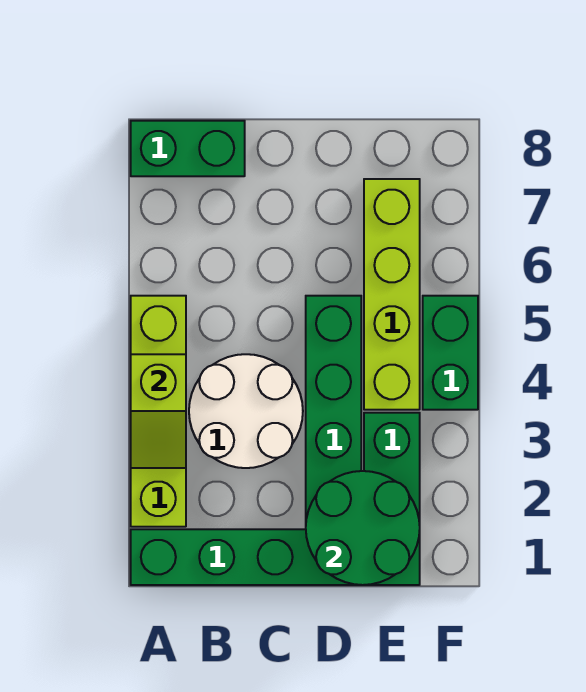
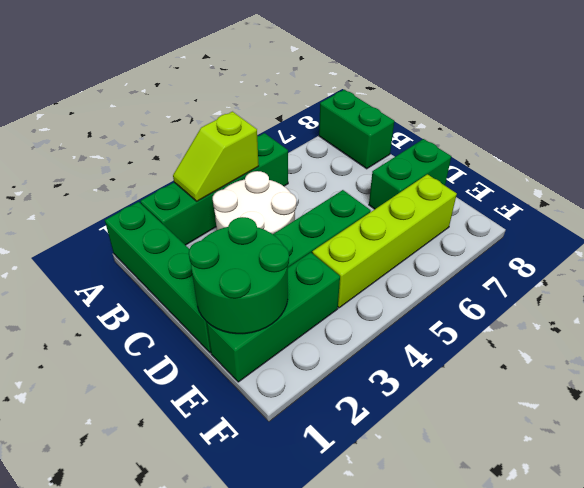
lime 1x4 brick [131,296,186,527] -> green 1x4 brick [140,133,288,245]
green 1x2 brick [423,296,478,410] -> green 1x2 brick moved to [369,139,451,209]

